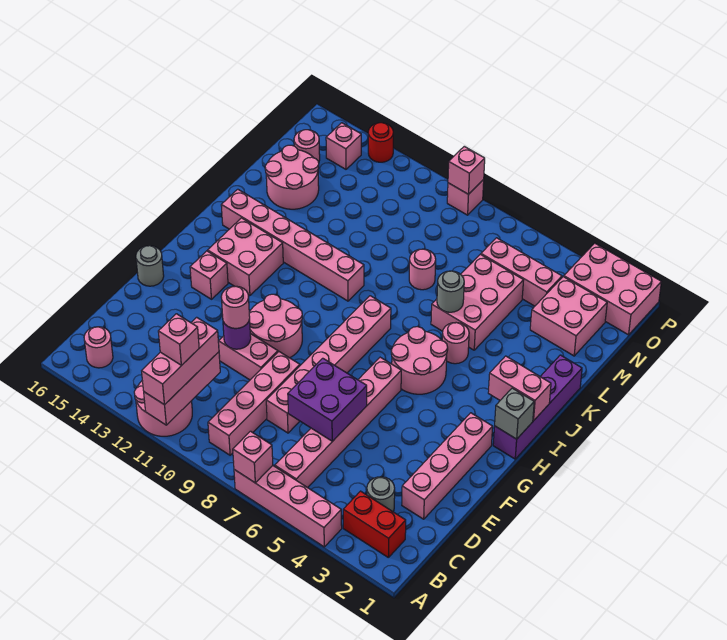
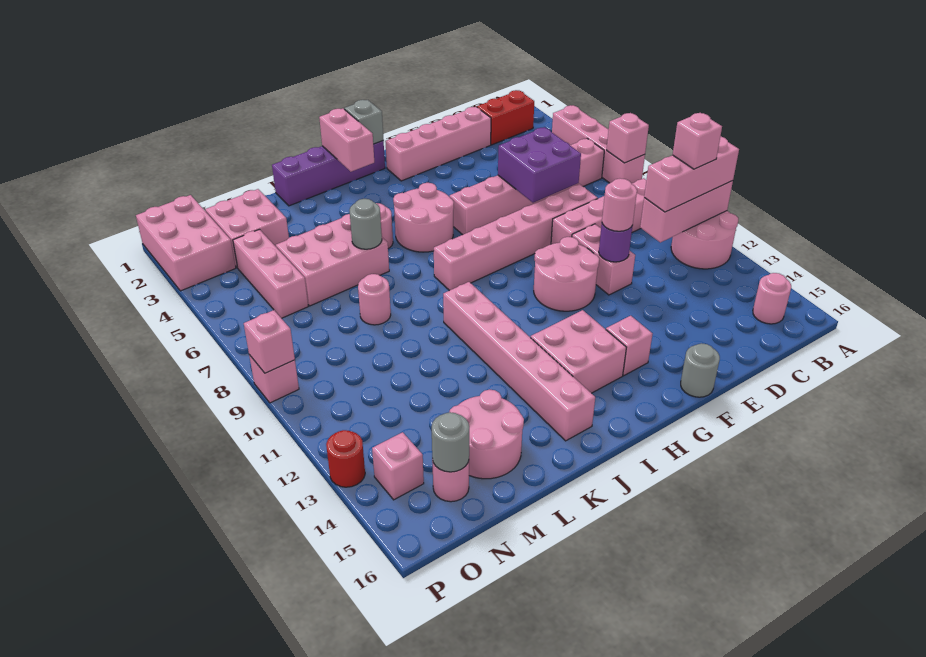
red 1x2 brick [343,491,406,557] -> red 1x2 brick turned to [477,90,534,145]
grey 1x1 round brick [367,477,395,512] -> grey 1x1 round brick moved to [432,412,469,472]

